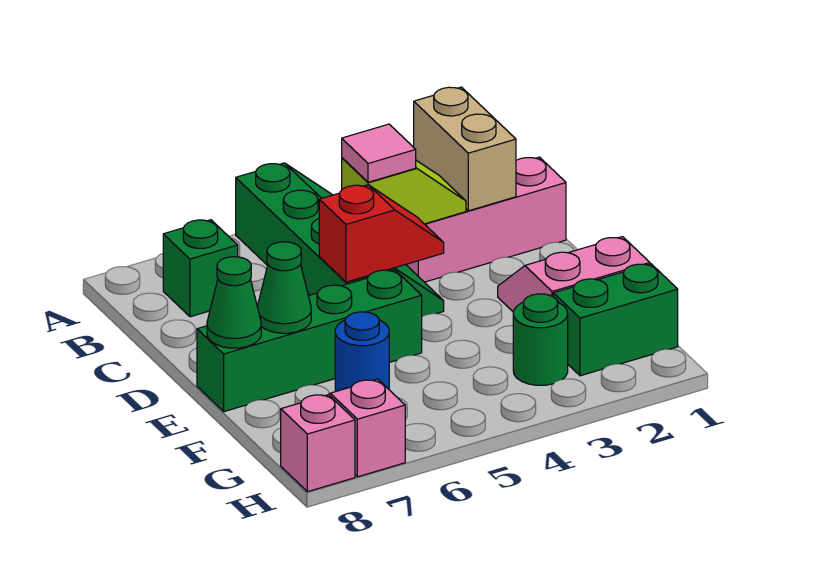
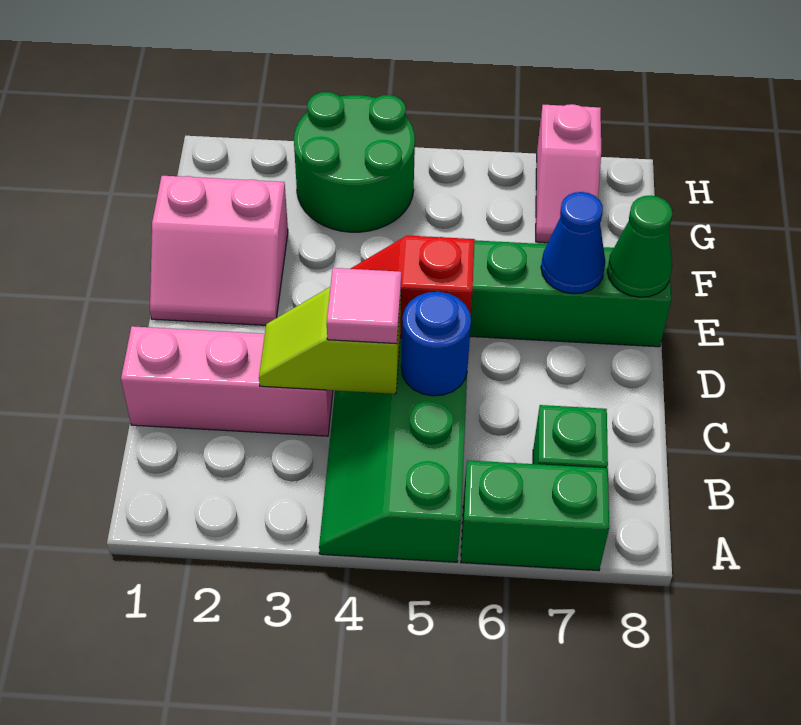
tan 1x2 brick [414,87,516,211] -> none
green 1x1 cone [257,242,311,333] -> blue 1x1 cone [541,192,605,294]
blue 1x1 round brick [335,312,389,392] -> blue 1x1 round brick moved to [401,292,471,396]
green 1x2 brick [553,264,678,376] -> green 1x2 brick moved to [461,460,609,571]
green 1x1 round brick [513,294,568,385] -> green 2x2 round brick [294,92,415,232]
pink 1x1 brick [281,395,355,492] -> none

